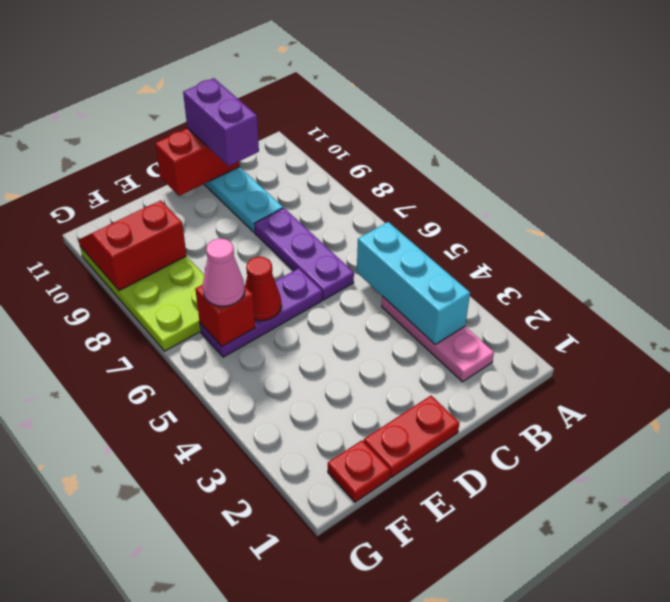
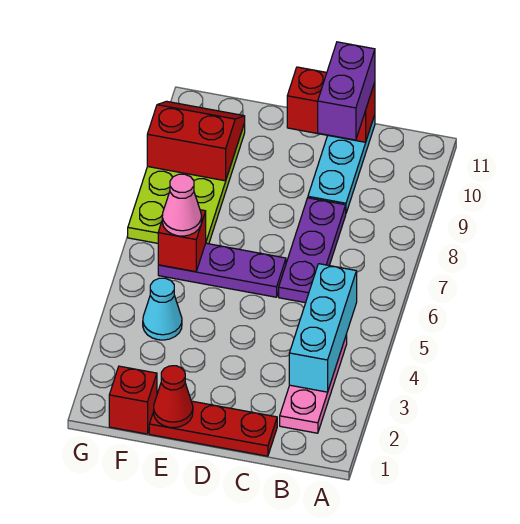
red 1x2 plate [364,396,460,478] -> red 1x3 plate [149,401,277,456]
red 1x1 cone [245,257,281,321] -> red 1x1 cone moved to [154,366,193,428]
red 1x1 plate [328,440,390,502] -> red 1x1 brick [109,366,157,434]
none -> cyan 1x1 cone [143,278,182,340]

